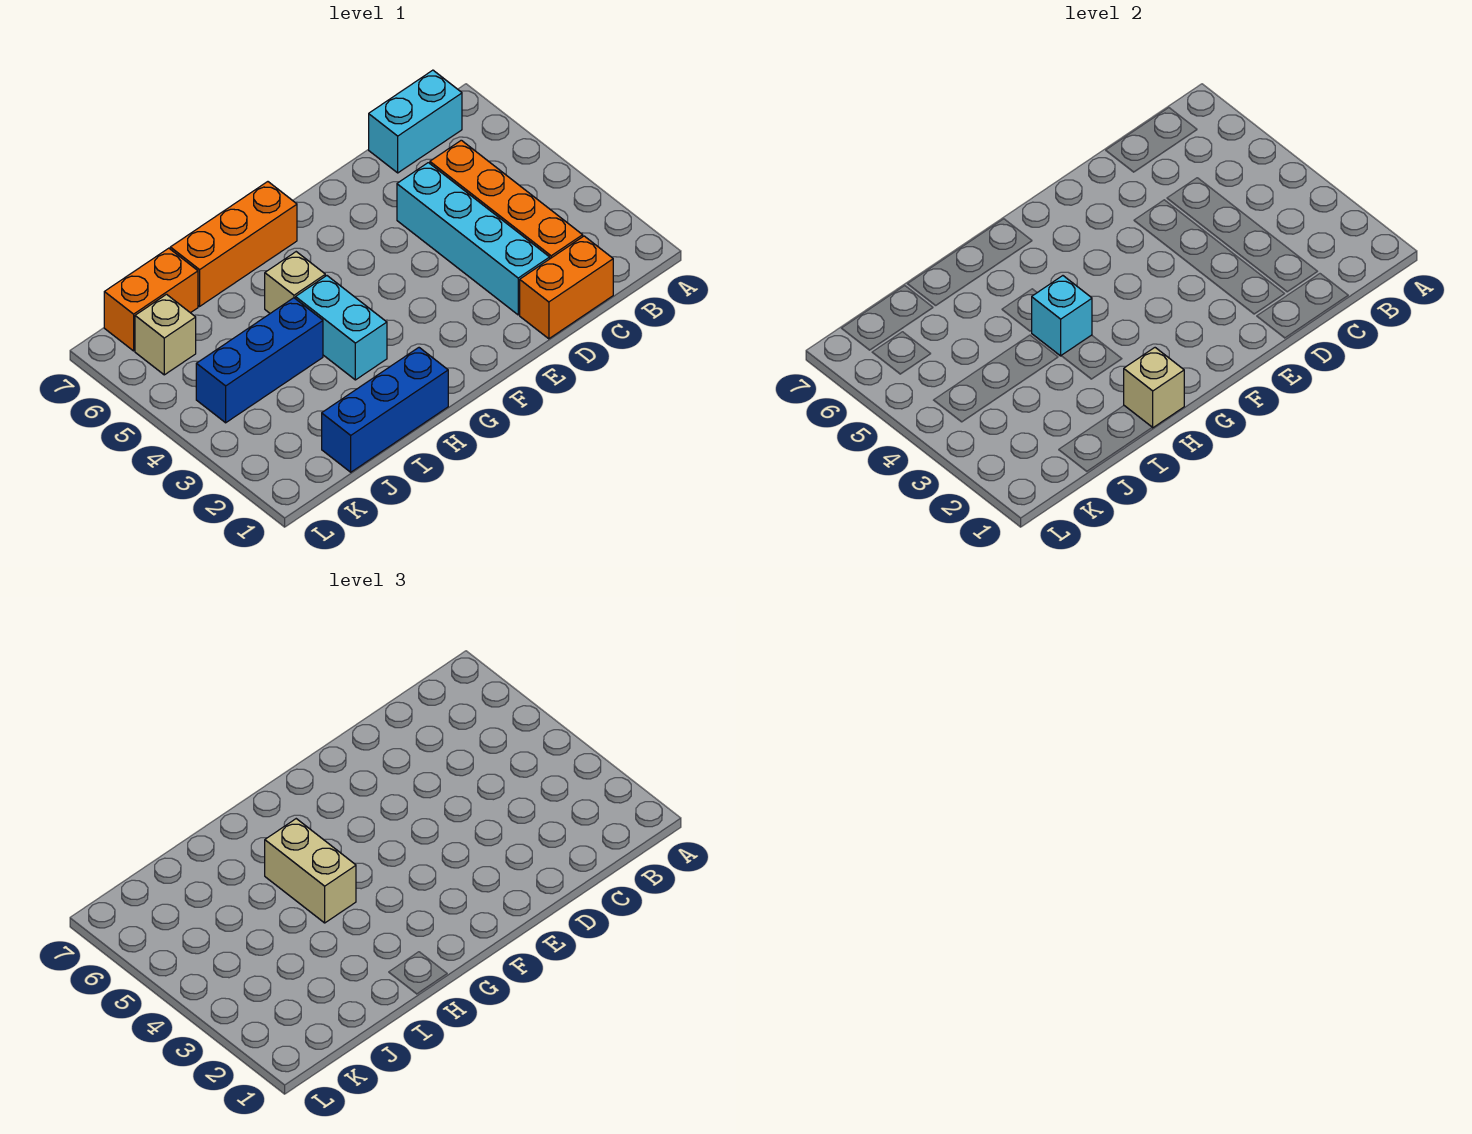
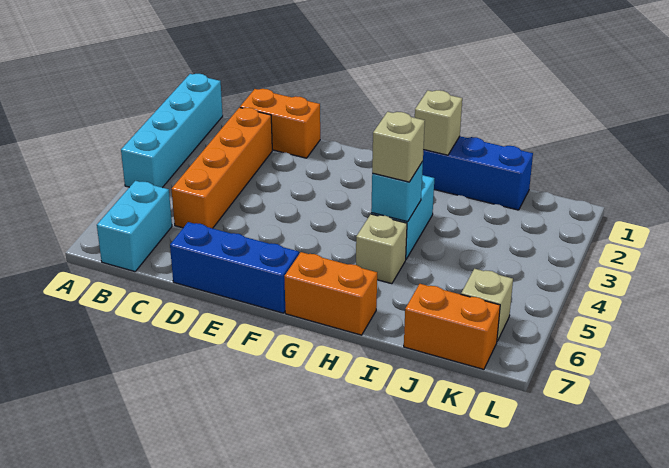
cyan 1x2 brick [369,70,462,173] -> cyan 1x2 brick turned to [97,181,172,272]
cyan 1x4 brick [397,163,550,315] -> cyan 1x4 brick moved to [121,74,223,188]
orange 1x3 brick [170,182,297,306] -> orange 1x2 brick [284,252,377,335]
tan 1x2 brick [265,819,356,923] -> tan 1x1 brick [372,112,425,182]
blue 1x3 brick [196,298,323,423] -> blue 1x3 brick moved to [170,222,299,313]

